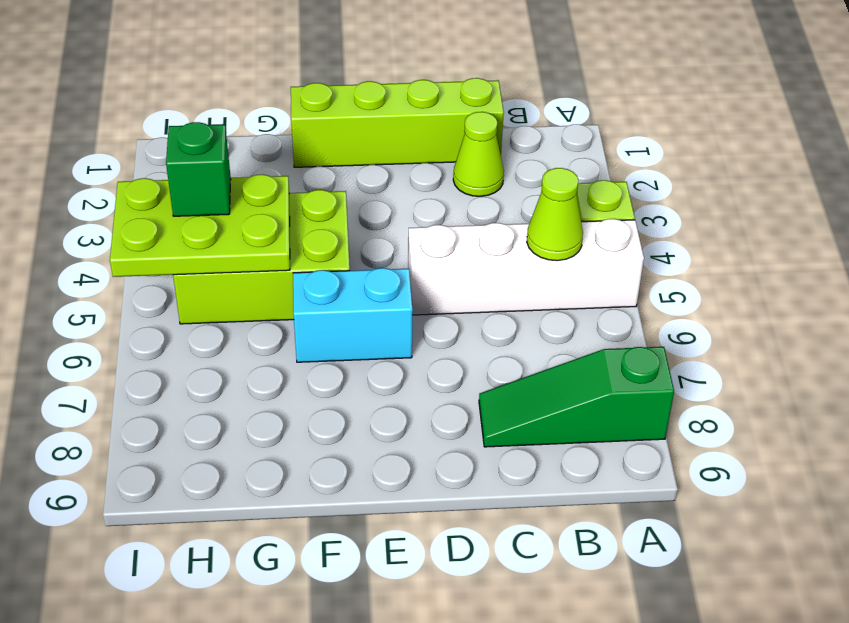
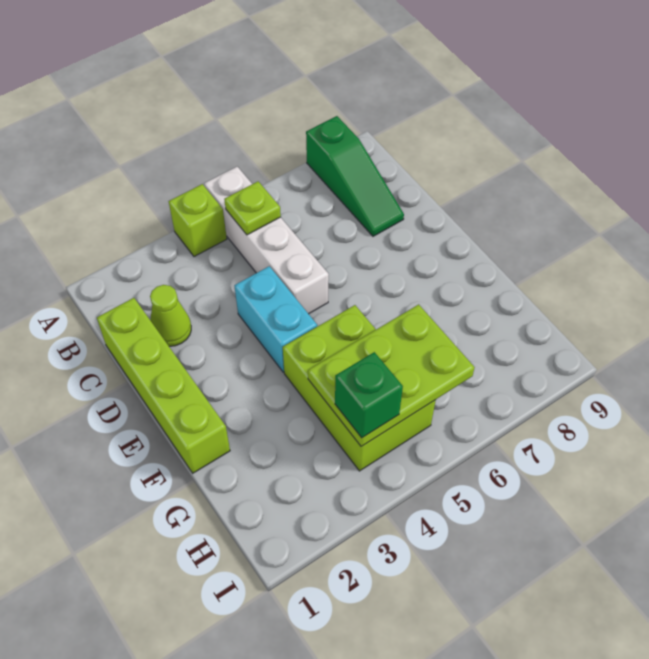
lime 1x1 cone [527,168,583,261] -> lime 1x1 plate [224,181,281,235]
cyan 1x2 brick [293,268,413,362] -> cyan 1x2 brick moved to [235,266,317,372]
lime 2x3 plate [110,174,290,277] -> lime 2x3 plate turned to [308,304,475,446]

